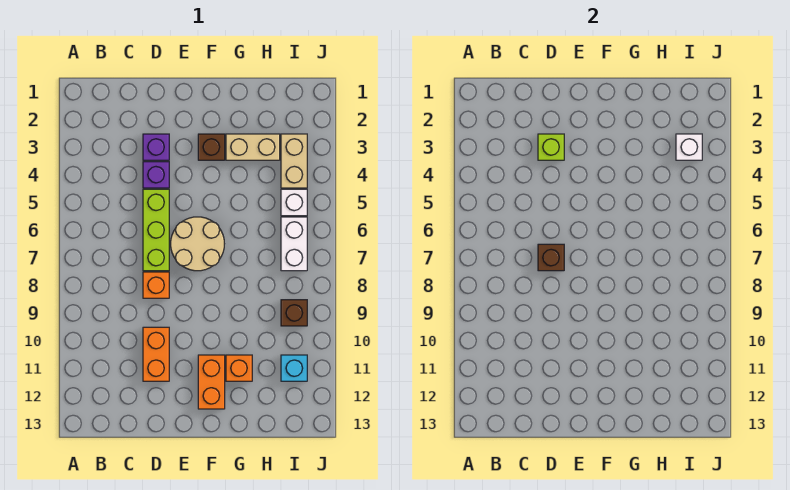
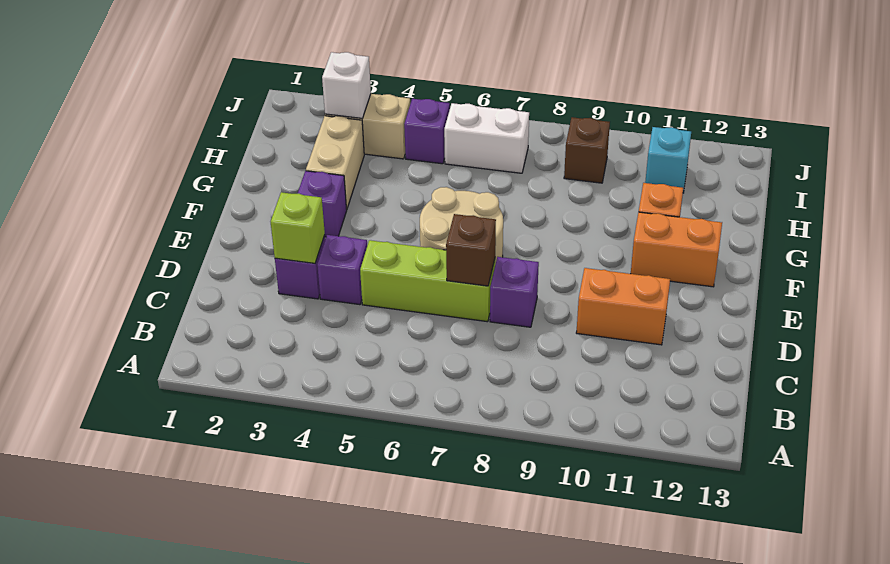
orange 1x1 brick [143,272,169,298] -> purple 1x1 brick [490,257,539,327]
brown 1x1 brick [198,134,225,160] -> purple 1x1 brick [297,171,347,237]
white 1x1 brick [281,189,307,216] -> purple 1x1 brick [404,99,450,164]

